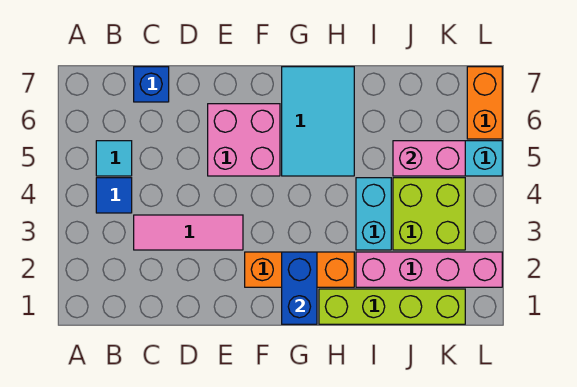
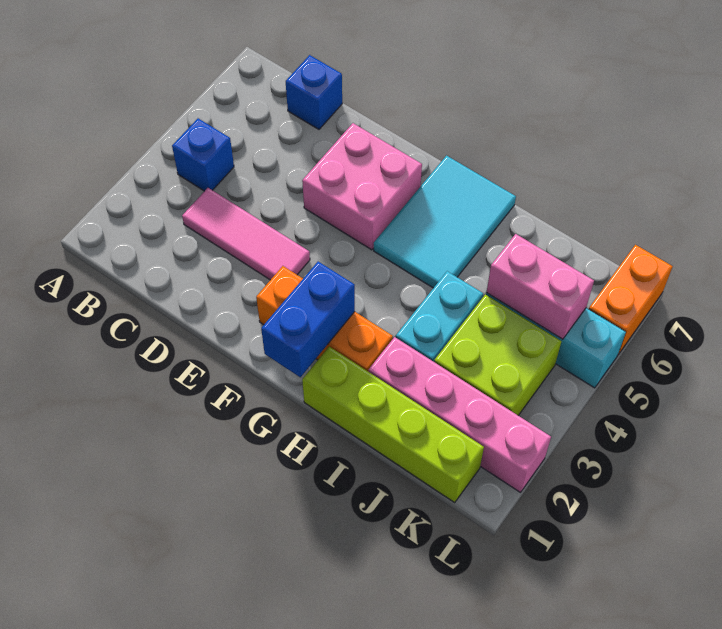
blue 1x1 tile [96,178,132,213] -> blue 1x1 brick [172,118,234,191]
cyan 1x1 tile [96,141,132,176] -> none

